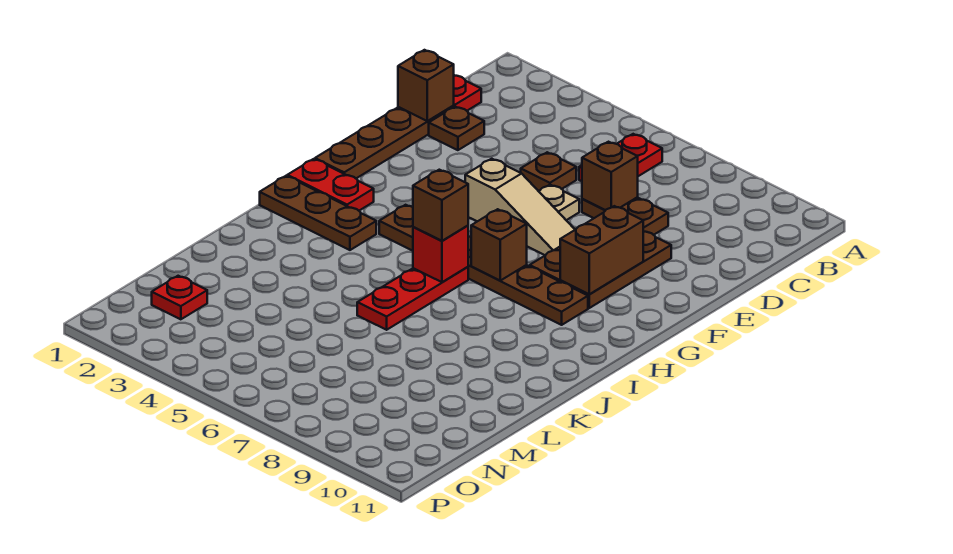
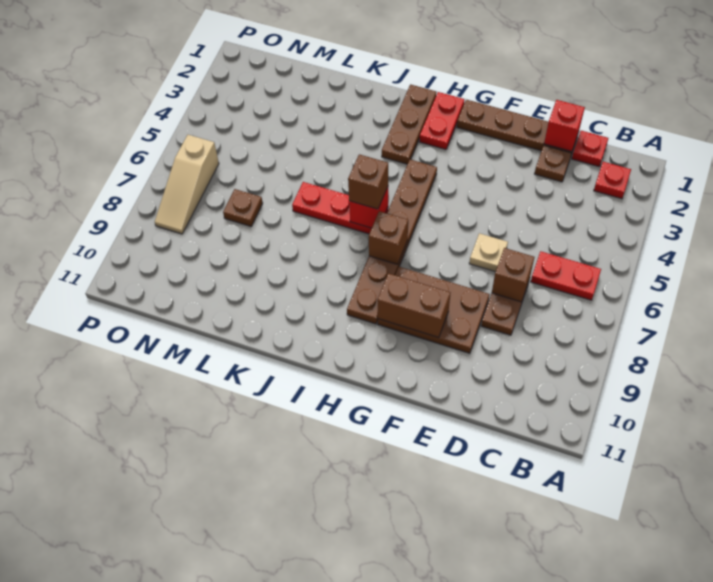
brown 1x1 brick [398,50,454,121] -> red 1x1 brick [544,100,585,152]
brown 1x1 plate [521,152,576,191] -> brown 1x1 plate moved to [223,189,263,226]
tan 1x3 slope [465,159,575,255] -> tan 1x3 slope moved to [155,135,219,234]
red 1x1 plate [152,276,207,319] -> red 1x1 plate moved to [594,162,631,199]

